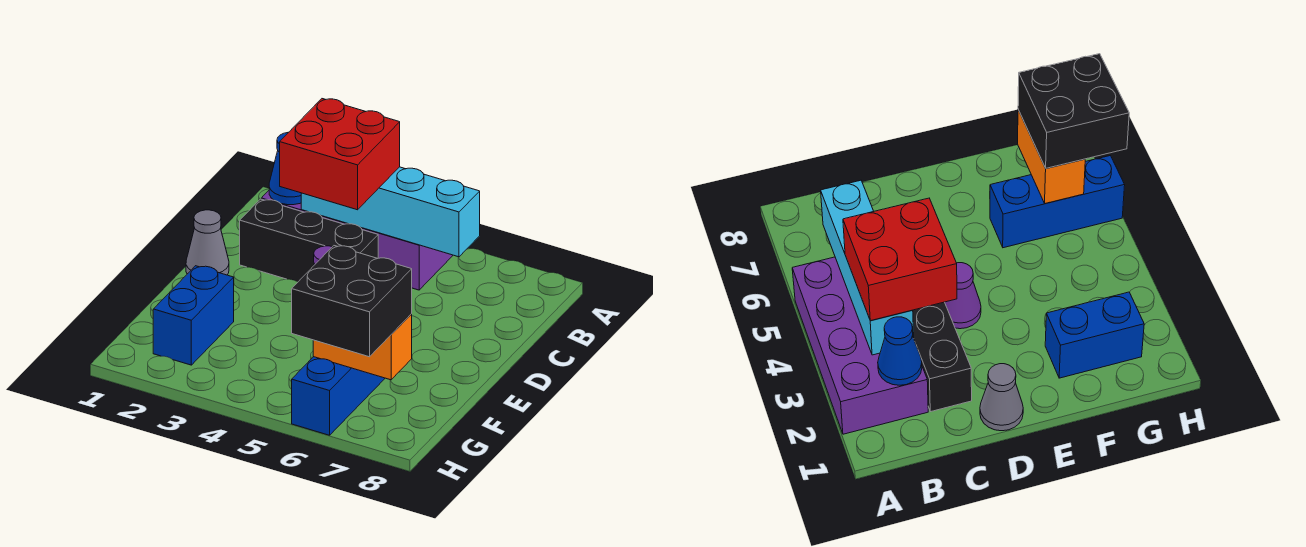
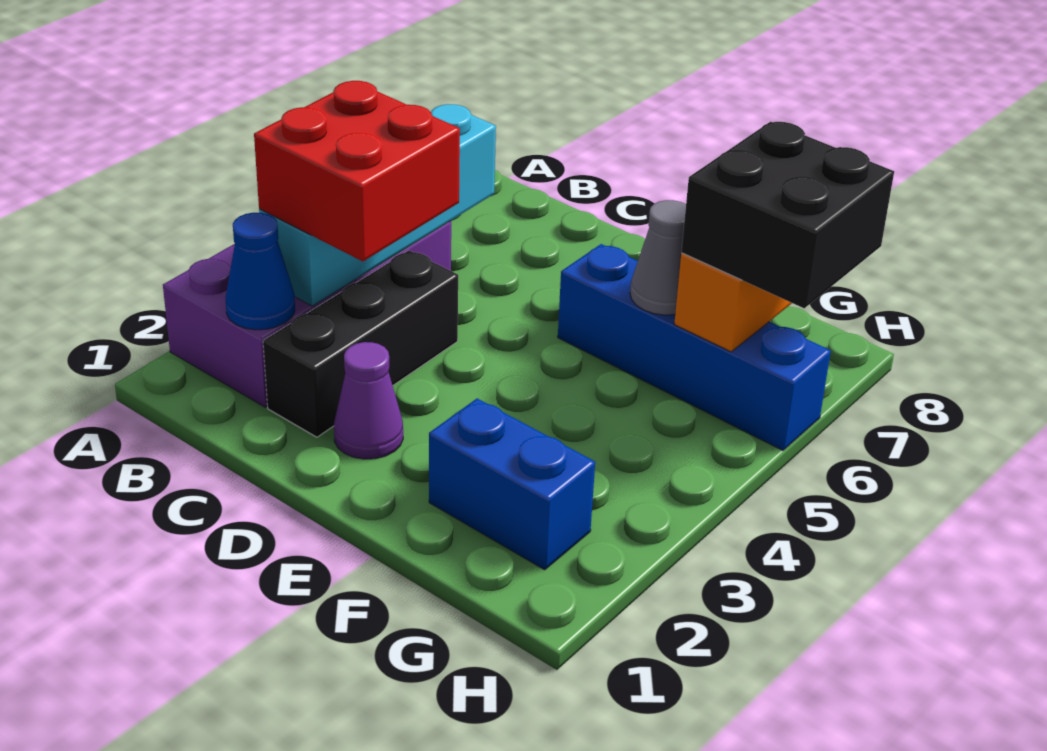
grey 1x1 cone [186,210,229,275] -> grey 1x1 cone moved to [630,200,686,315]
purple 1x1 cone [945,263,981,329] -> purple 1x1 cone moved to [334,342,403,459]
blue 1x3 brick [292,357,385,435] -> blue 1x4 brick [558,244,831,450]

